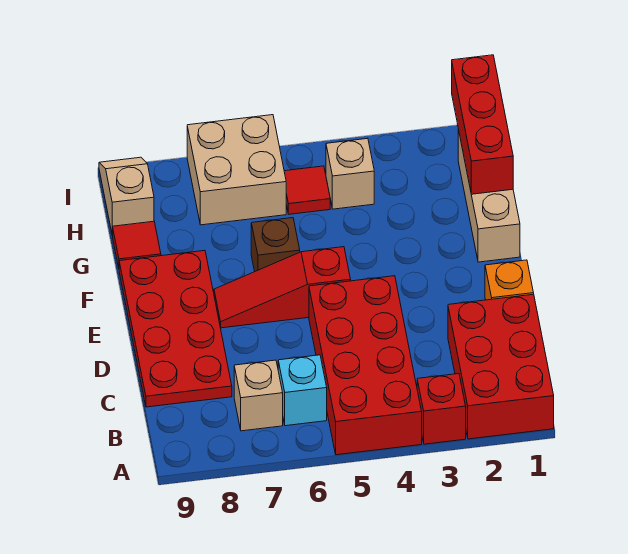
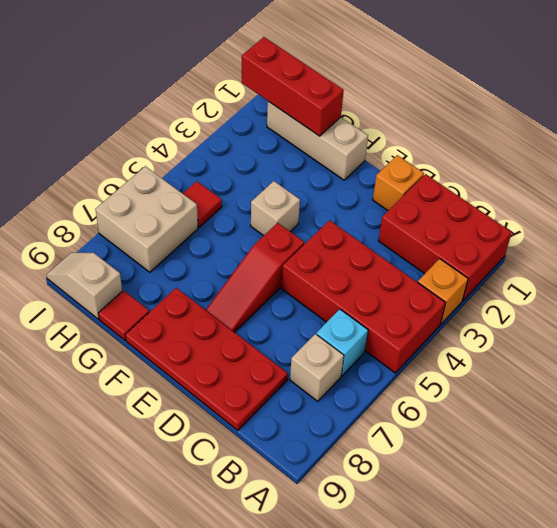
red 1x1 brick [417,374,466,444] -> orange 1x1 brick [418,259,468,324]
brown 1x1 brick [251,218,300,271] -> none
tan 1x1 brick [326,138,374,209] -> tan 1x1 brick moved to [251,181,300,236]

